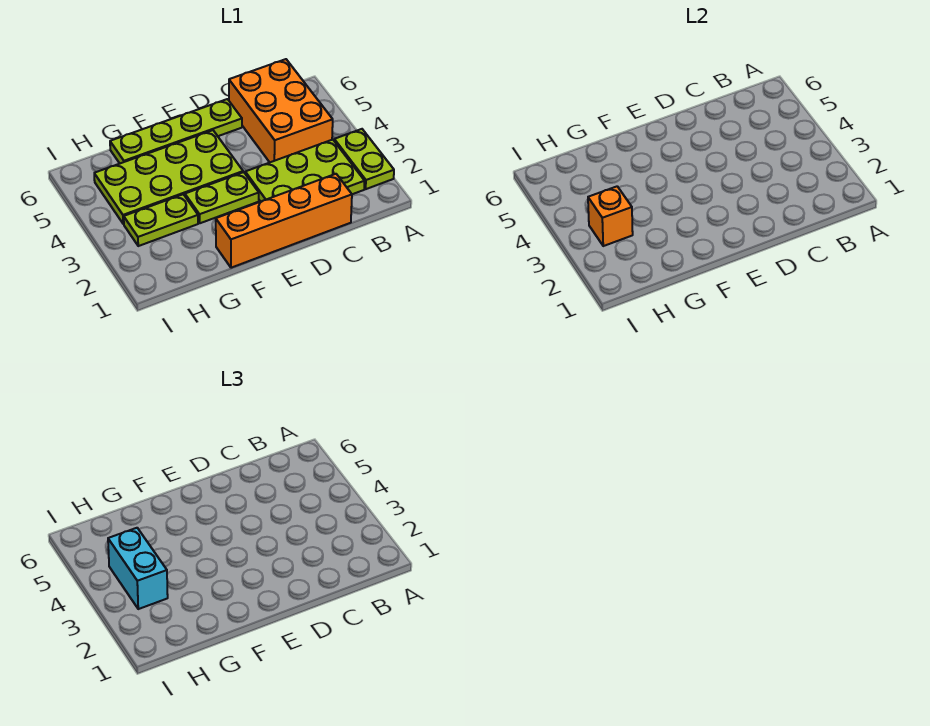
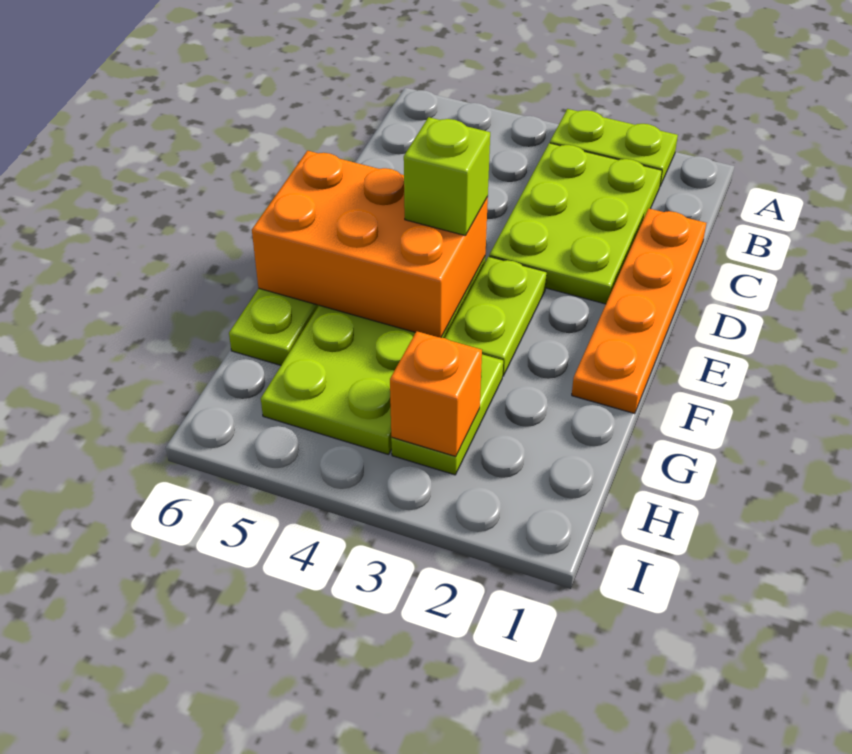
orange 2x3 brick [229,59,333,162] -> orange 2x3 brick moved to [252,151,488,338]
orange 1x4 brick [216,174,352,268] -> orange 1x4 plate [572,209,706,414]
none -> lime 1x1 brick [404,117,490,236]
cyan 1x2 brick [108,528,168,609] -> none

